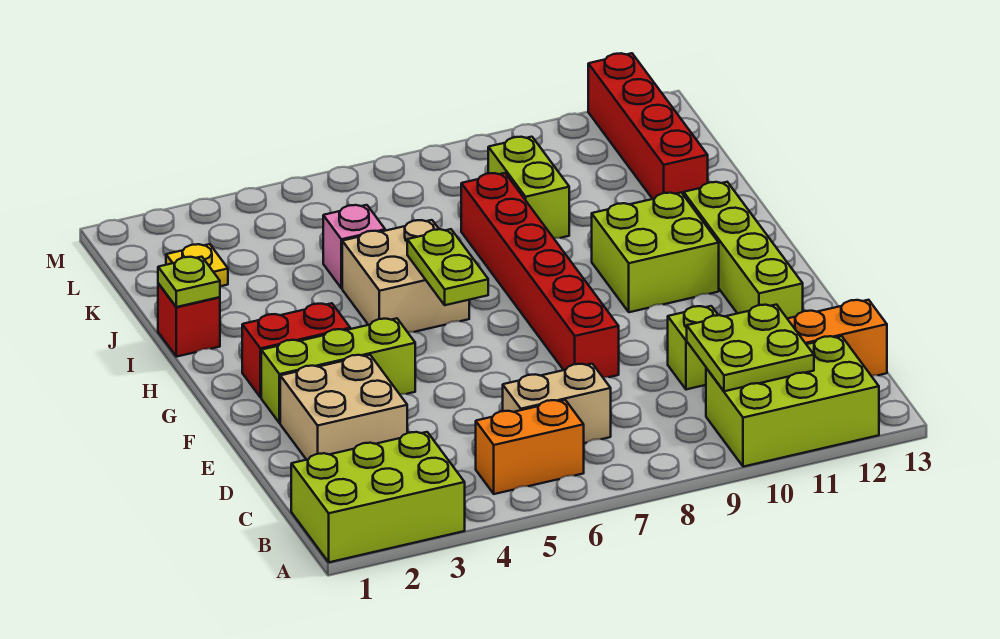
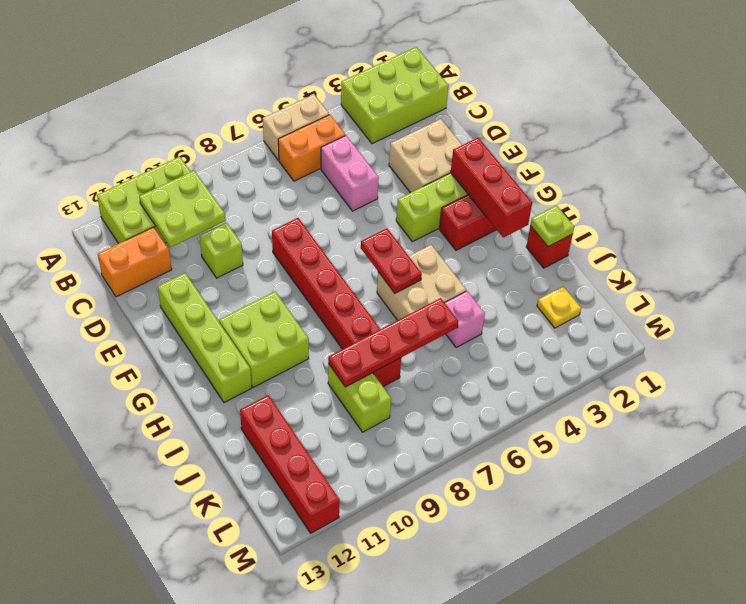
none -> pink 1x2 brick [321,136,379,211]
tan 1x2 brick [503,364,611,443] -> tan 1x2 brick moved to [263,94,329,160]
none -> red 1x3 brick [451,138,532,237]
lime 1x2 plate [407,229,488,305] -> red 1x2 plate [361,228,422,293]
none -> red 1x4 plate [328,298,458,387]

